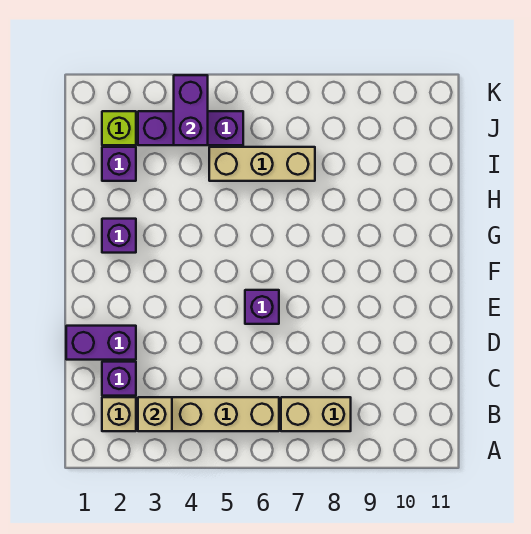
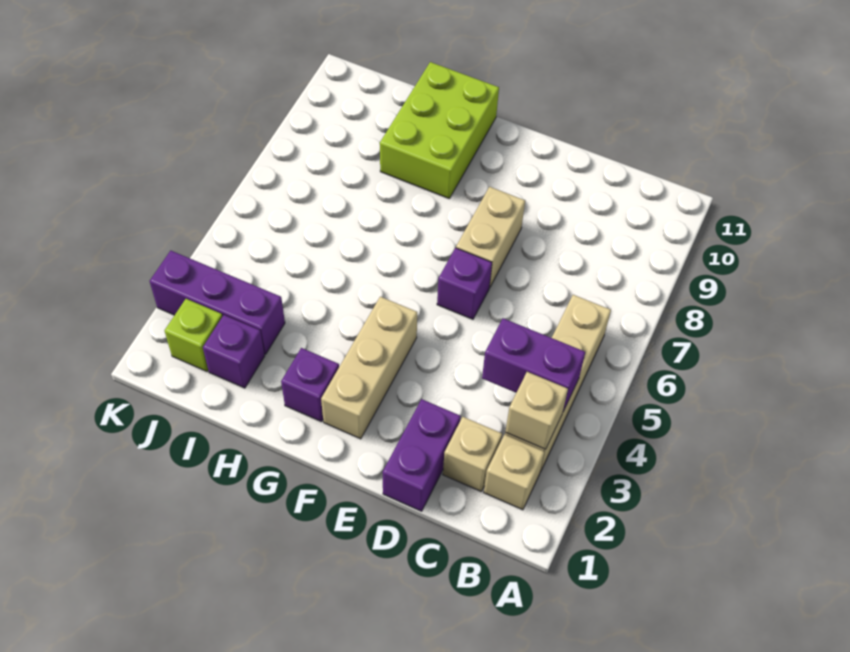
tan 1x2 brick [281,397,351,431] -> tan 1x2 brick moved to [456,187,525,288]
purple 1x1 brick [102,362,136,396] -> tan 1x1 brick [443,417,502,492]
none -> lime 2x3 brick [380,62,499,199]
tan 1x3 brick [209,147,315,181] -> tan 1x3 brick moved to [321,297,417,439]
purple 1x3 brick [138,111,243,145] -> purple 1x3 brick turned to [150,251,285,354]
purple 1x2 brick [174,75,208,145] -> purple 1x2 brick moved to [482,318,585,411]

